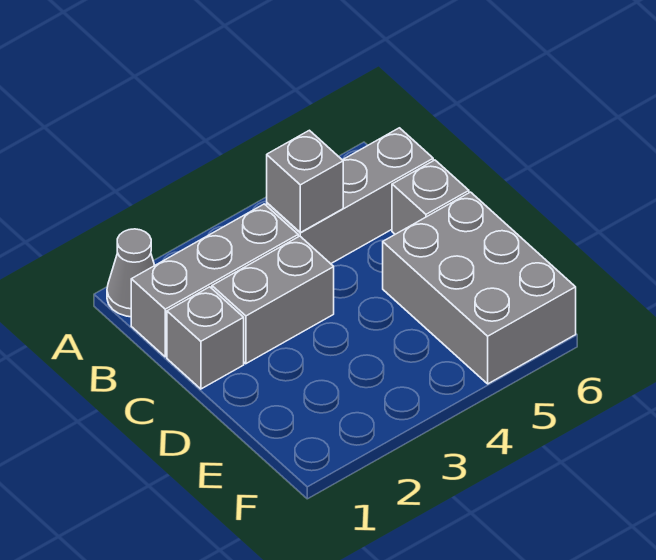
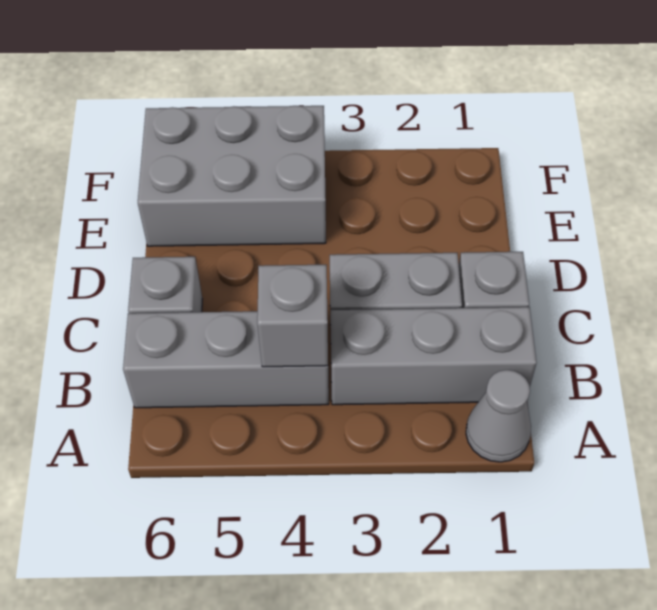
grey 2x3 brick [383,192,576,384] -> grey 2x3 brick turned to [138,106,326,246]

